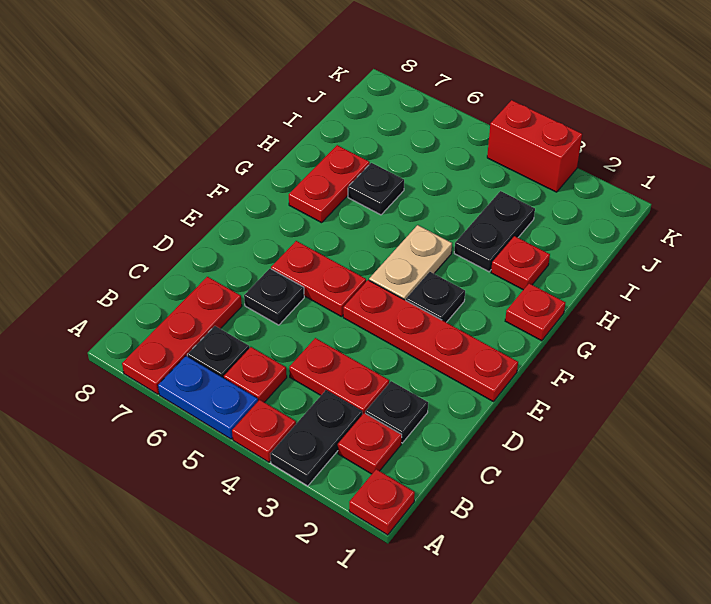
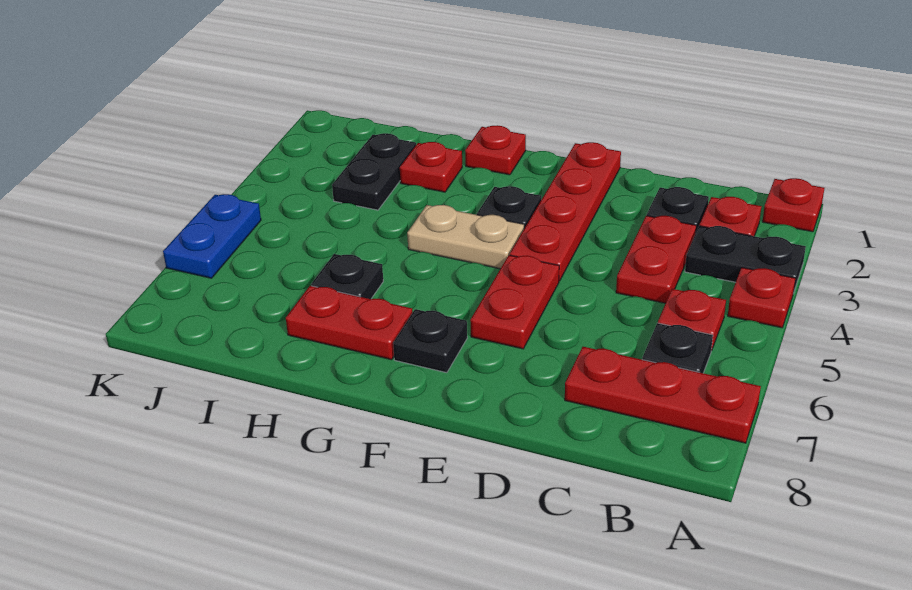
blue 1x2 plate [158,356,258,439] -> blue 1x2 plate moved to [163,194,261,278]
black 1x1 plate [244,269,304,325] -> black 1x1 plate moved to [393,309,467,373]
black 1x2 plate [454,191,535,272] -> black 1x2 plate turned to [332,133,416,210]
red 1x2 brick [487,100,582,192] -> none

